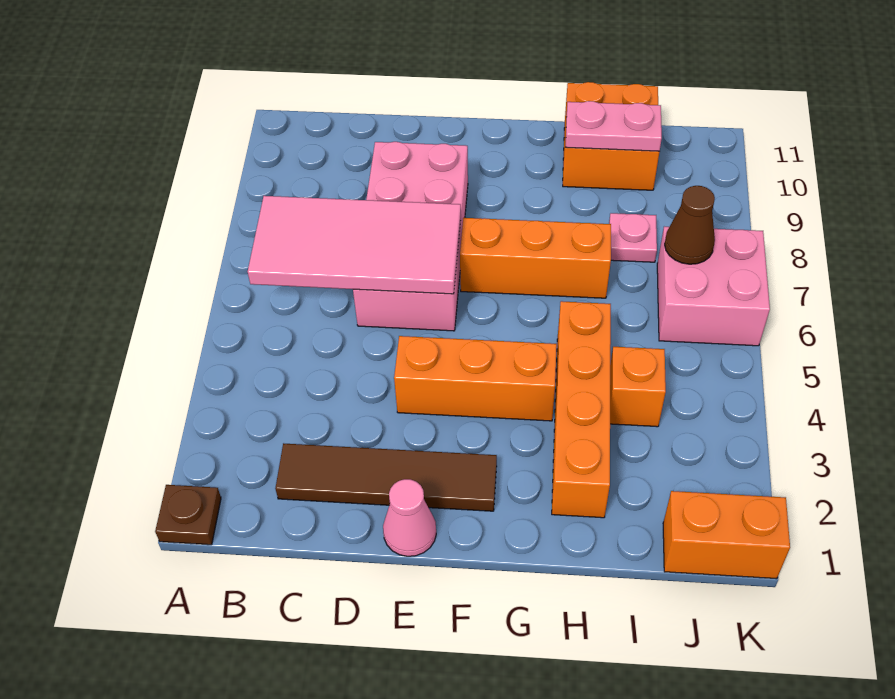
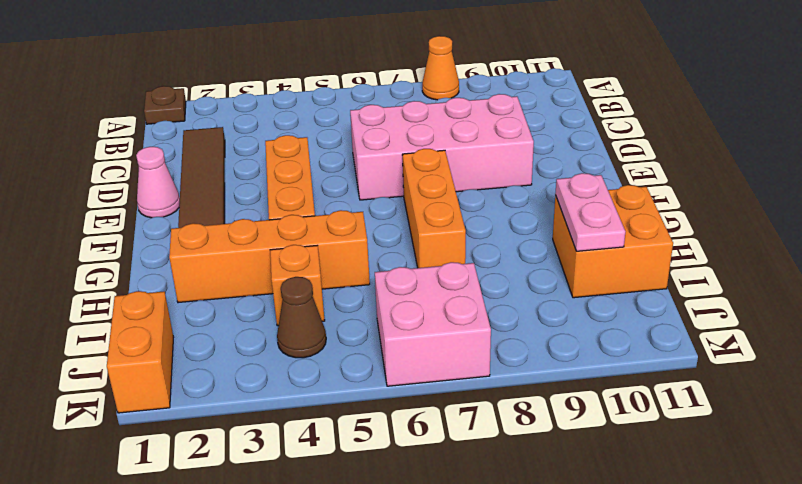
none -> orange 1x1 cone [422,36,459,100]
pink 2x4 tile [248,196,461,294] -> none
pink 1x1 plate [609,213,657,262] -> none
brown 1x1 cone [665,186,715,264] -> brown 1x1 cone moved to [277,277,326,358]

